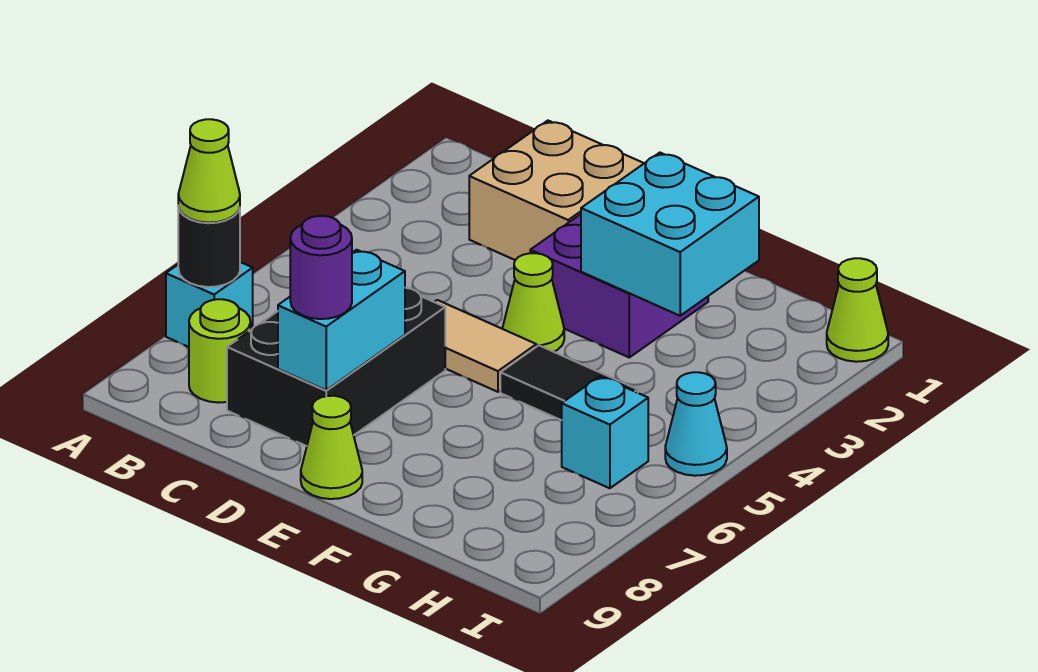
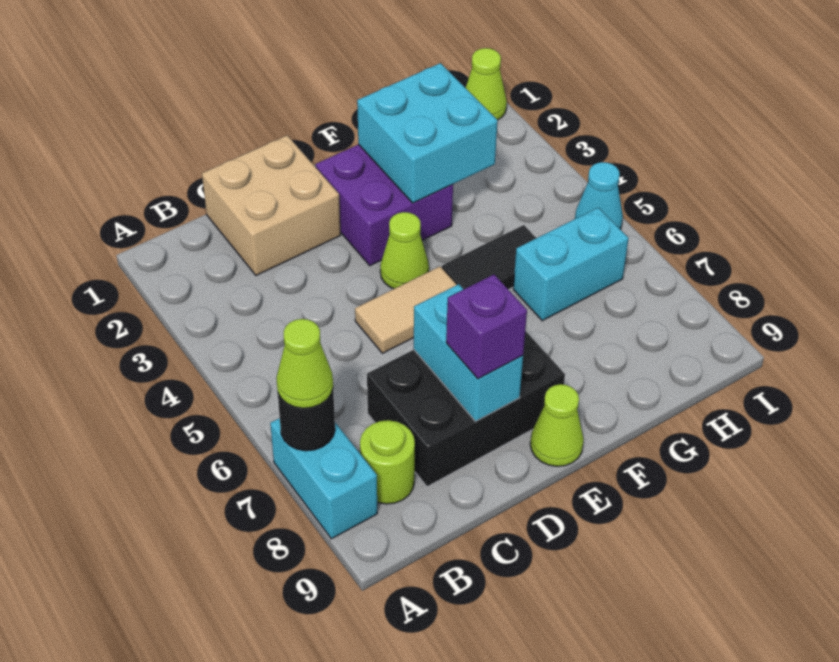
cyan 1x1 brick [166,262,253,347] -> cyan 1x2 brick [270,418,377,539]
black 2x3 brick [227,288,445,446] -> black 2x3 brick turned to [367,331,565,487]
purple 1x1 round brick [290,216,352,319] -> purple 1x1 brick [446,275,527,379]
cyan 1x1 brick [561,376,648,488] -> cyan 1x2 brick [513,208,629,321]

